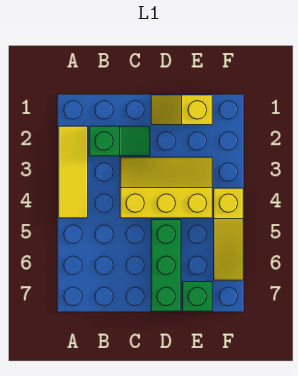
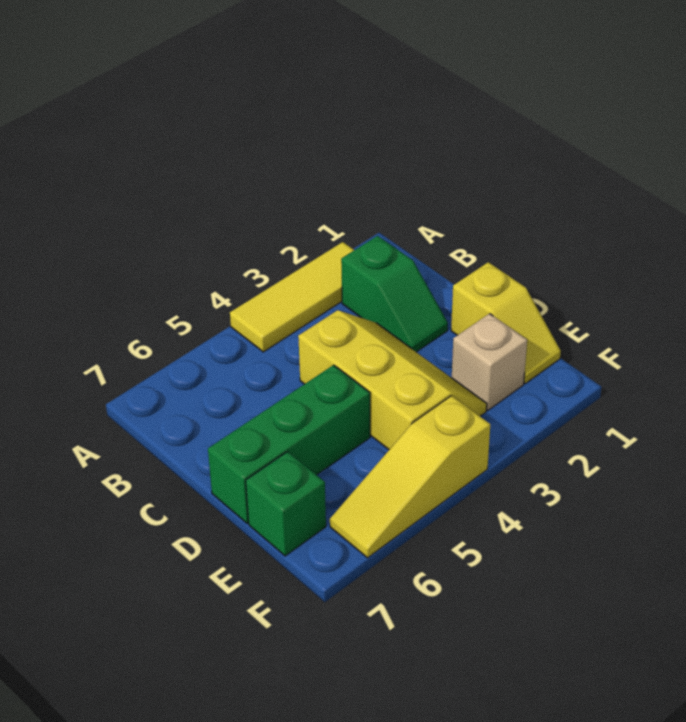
yellow 1x2 slope [151,95,212,125] -> yellow 1x2 slope turned to [451,262,561,383]
none -> tan 1x1 brick [452,314,527,410]

